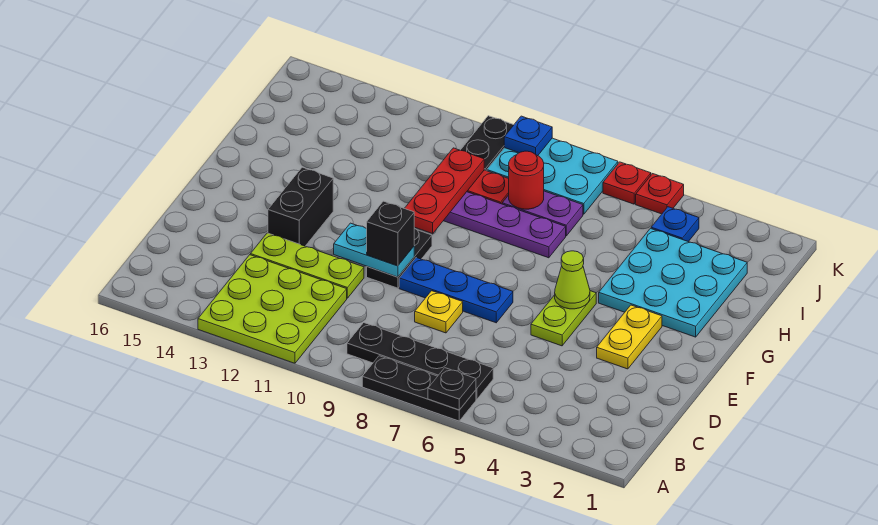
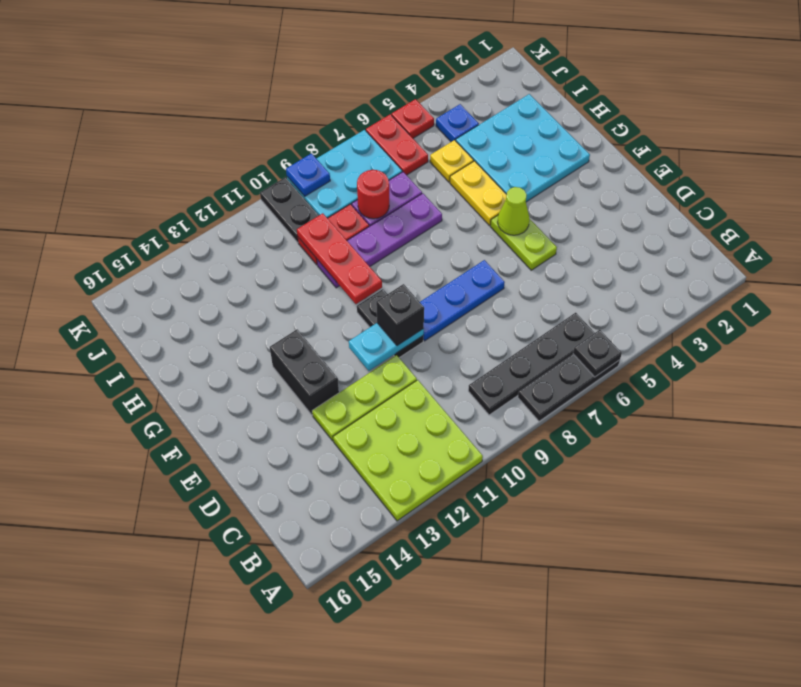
yellow 1x1 plate [415,291,463,333] -> yellow 1x1 plate moved to [430,140,474,182]
yellow 1x2 plate [597,305,662,369] -> yellow 1x2 plate moved to [450,161,507,225]
red 1x1 plate [603,162,651,204] -> red 1x2 plate [366,114,428,175]

